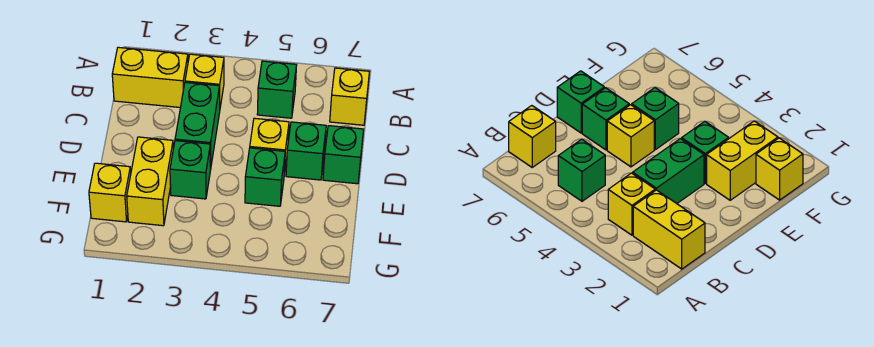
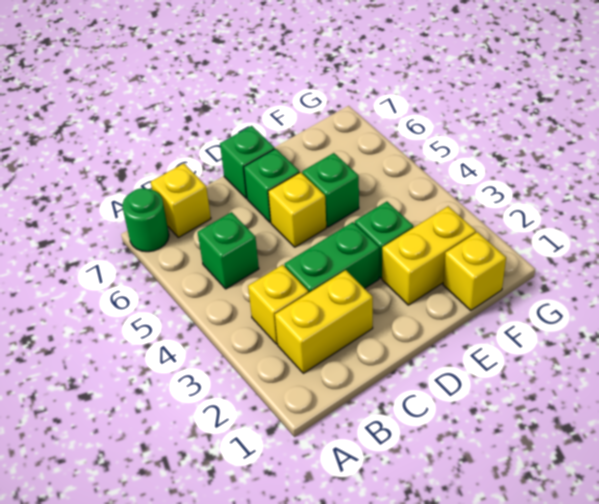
none -> green 1x1 round brick [122,188,169,252]
yellow 1x2 brick [112,47,188,107] -> yellow 1x2 brick turned to [275,270,373,373]

